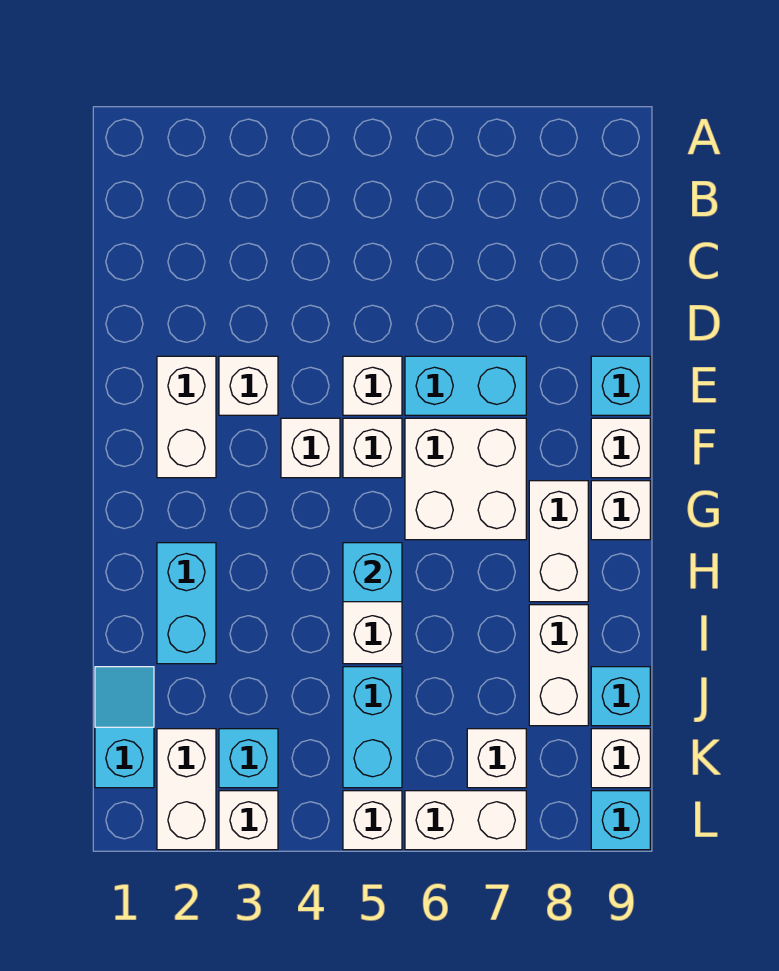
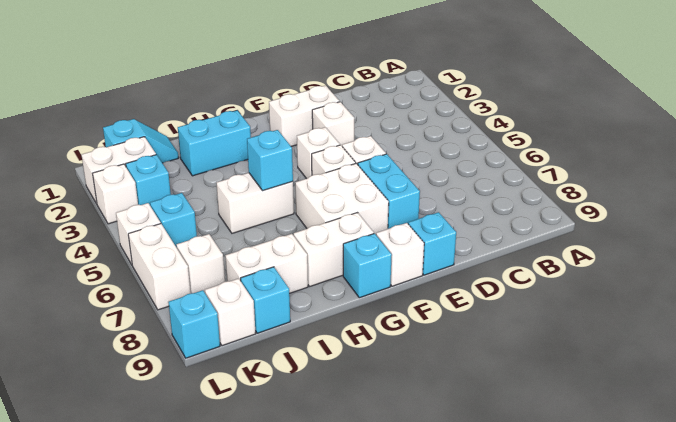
white 1x1 brick [591,481,650,540] -> cyan 1x1 brick [343,234,392,298]
cyan 1x2 brick [343,667,402,788] -> cyan 1x1 brick [150,193,197,248]

